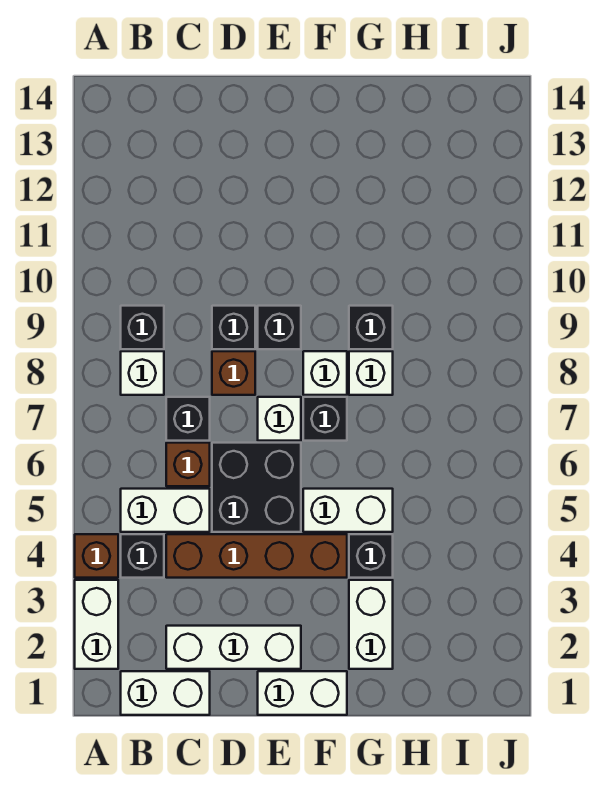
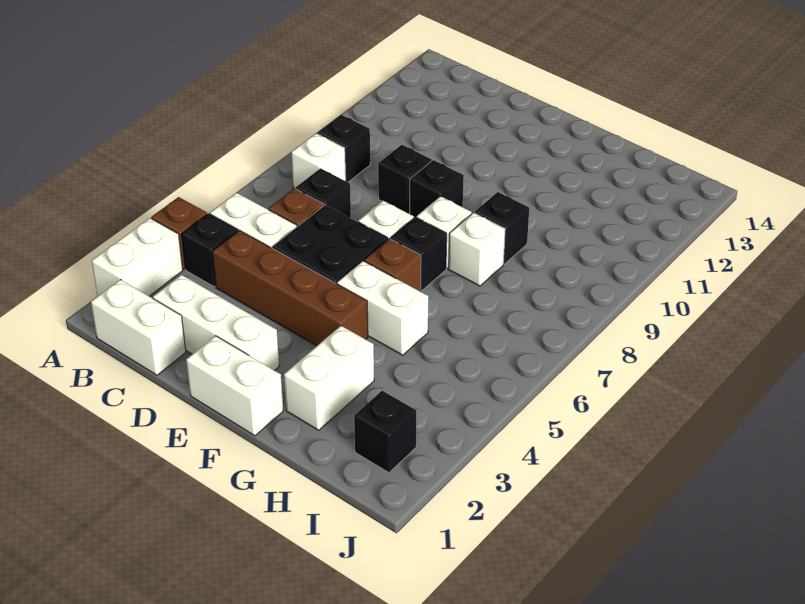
brown 1x1 brick [212,351,255,395] -> brown 1x1 brick moved to [364,239,421,292]
black 1x1 brick [349,534,393,578] -> black 1x1 brick moved to [354,391,416,473]

